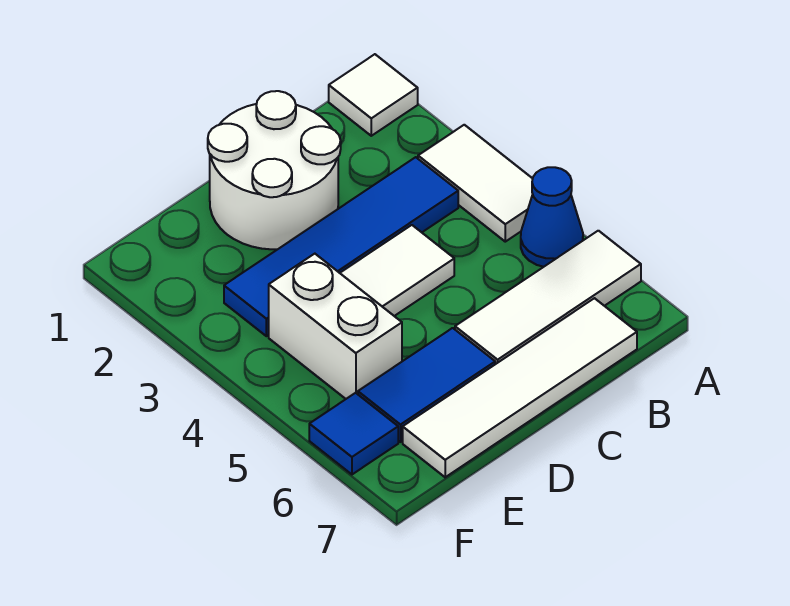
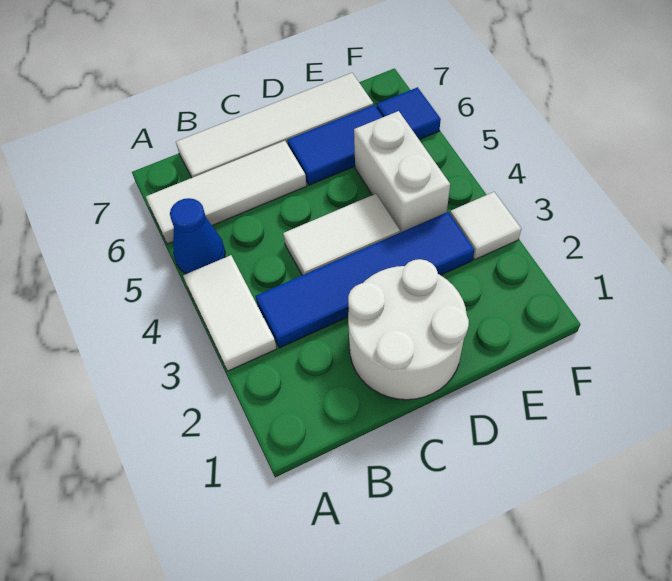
white 1x1 tile [329,54,418,136] -> white 1x1 tile moved to [450,192,521,260]

